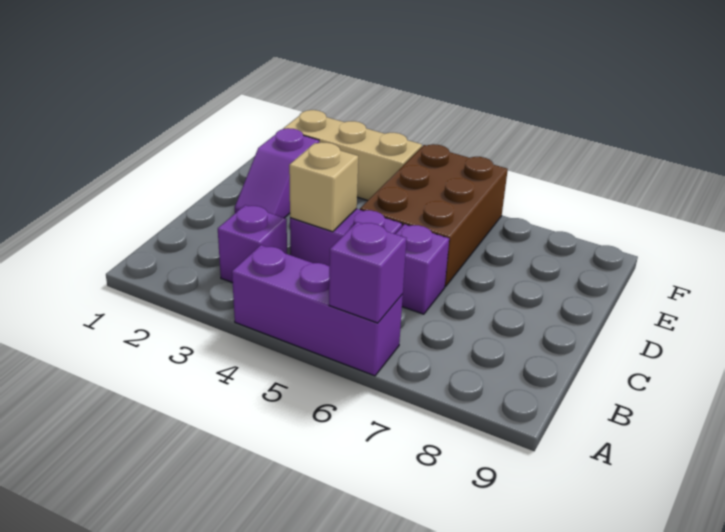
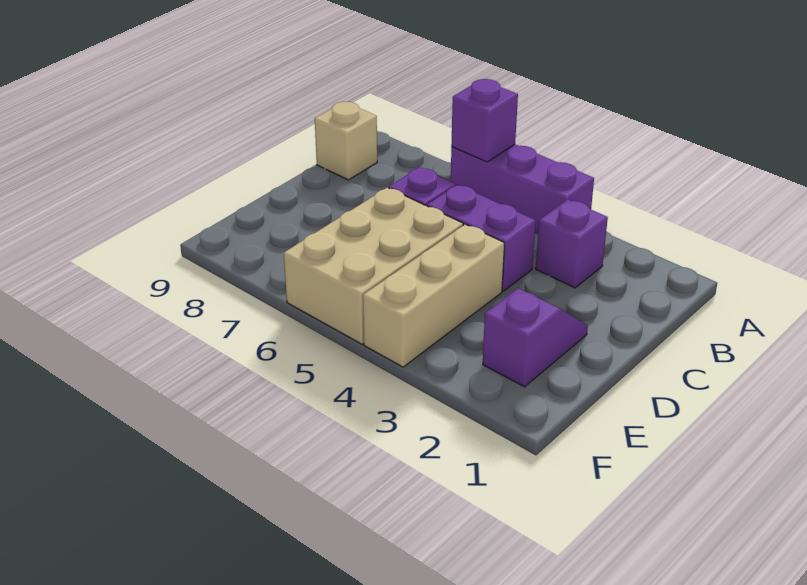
tan 1x1 brick [289,142,358,232] -> tan 1x1 brick moved to [315,102,377,180]
brown 2x3 brick [360,144,508,287] -> tan 2x3 brick [284,188,463,344]
tan 1x3 brick [283,110,422,201] -> tan 1x3 brick turned to [363,224,504,367]

